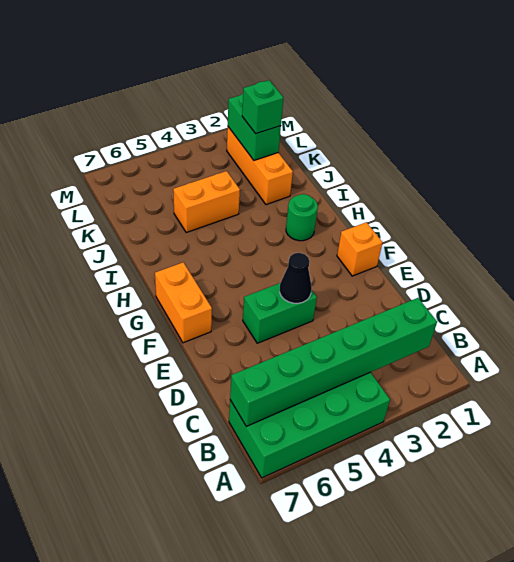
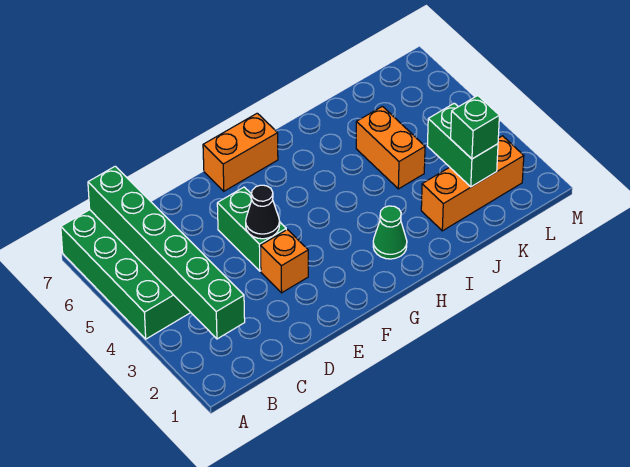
orange 1x1 brick [337,222,383,276] -> orange 1x1 brick moved to [261,230,308,293]
green 1x1 round brick [286,194,318,241] -> green 1x1 cone [373,206,407,259]
green 1x2 brick [228,94,281,160] -> green 1x2 brick turned to [427,103,498,187]

